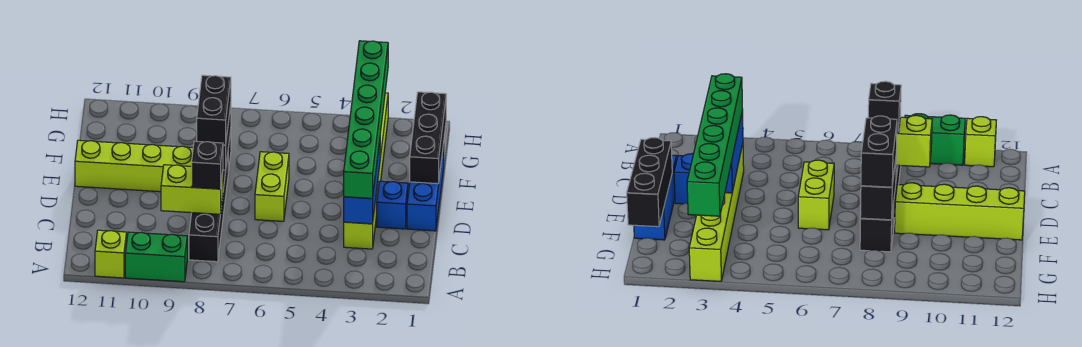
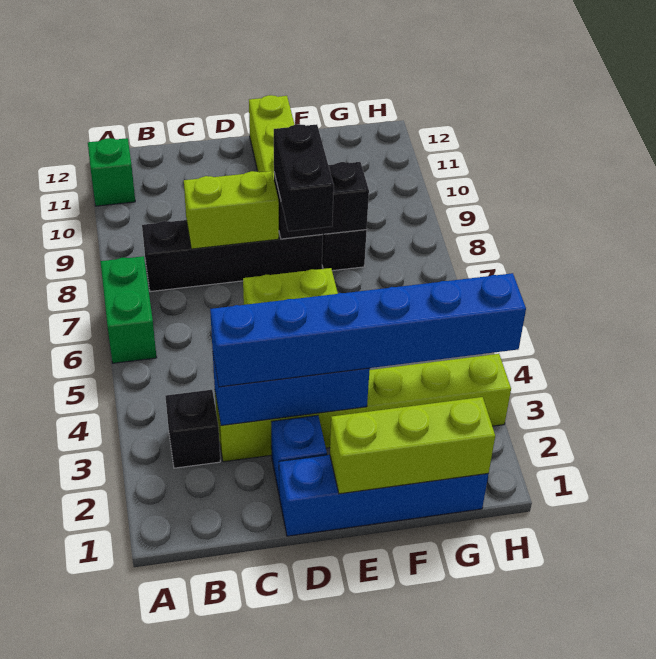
green 1x2 brick [125,232,187,282] -> green 1x2 brick moved to [100,256,157,363]
lime 1x1 brick [95,230,126,278] -> green 1x1 brick [88,138,135,206]
green 1x6 brick [344,41,388,199] -> blue 1x6 brick [210,273,526,387]
lime 1x2 brick [161,165,223,214] -> lime 1x2 brick turned to [184,171,279,249]
black 1x1 brick [192,141,223,189] -> black 1x1 brick moved to [165,390,220,468]
blue 1x3 brick [407,144,444,231] -> blue 1x4 brick [279,455,488,536]
black 1x3 brick [410,92,446,184] -> lime 1x3 brick [330,397,495,494]
black 1x2 brick [197,75,231,145] -> black 1x2 brick turned to [274,124,334,231]

